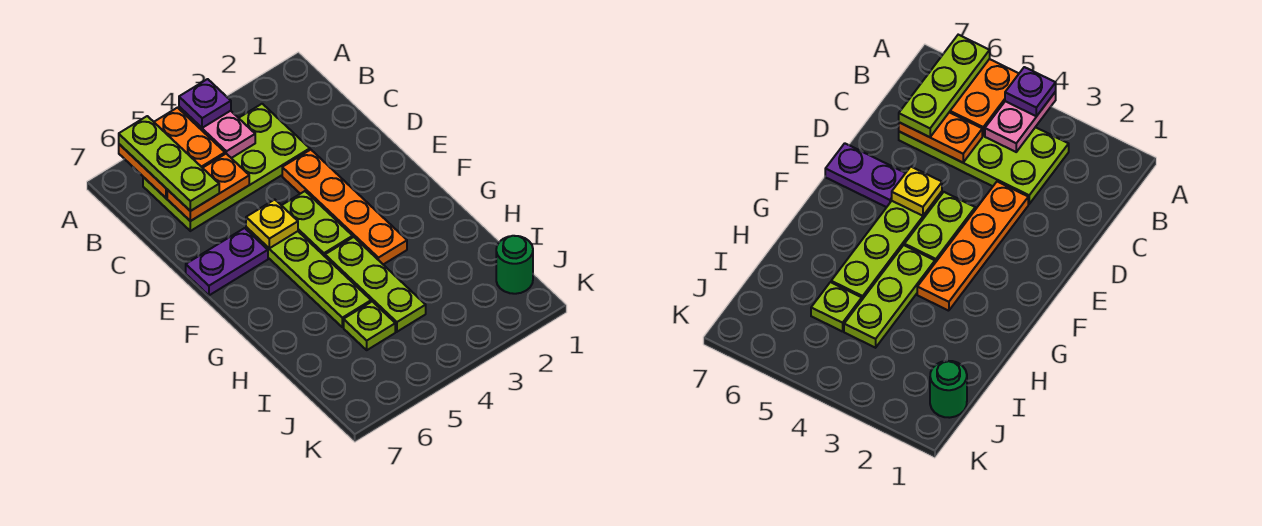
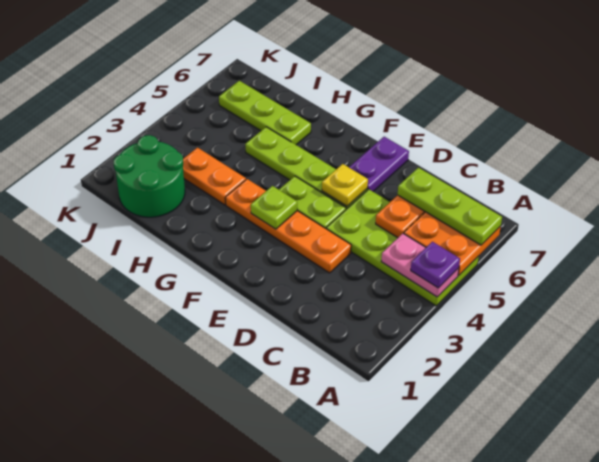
lime 2x4 plate [143,104,310,231] -> lime 2x4 plate turned to [326,189,479,306]
lime 1x3 plate [325,237,426,332] -> lime 1x3 plate moved to [219,81,311,145]
none -> orange 1x2 plate [183,148,246,205]
lime 1x1 plate [344,302,395,350] -> lime 1x1 plate moved to [251,186,297,229]
green 1x1 round brick [496,236,533,294] -> green 2x2 round brick [114,135,185,217]

